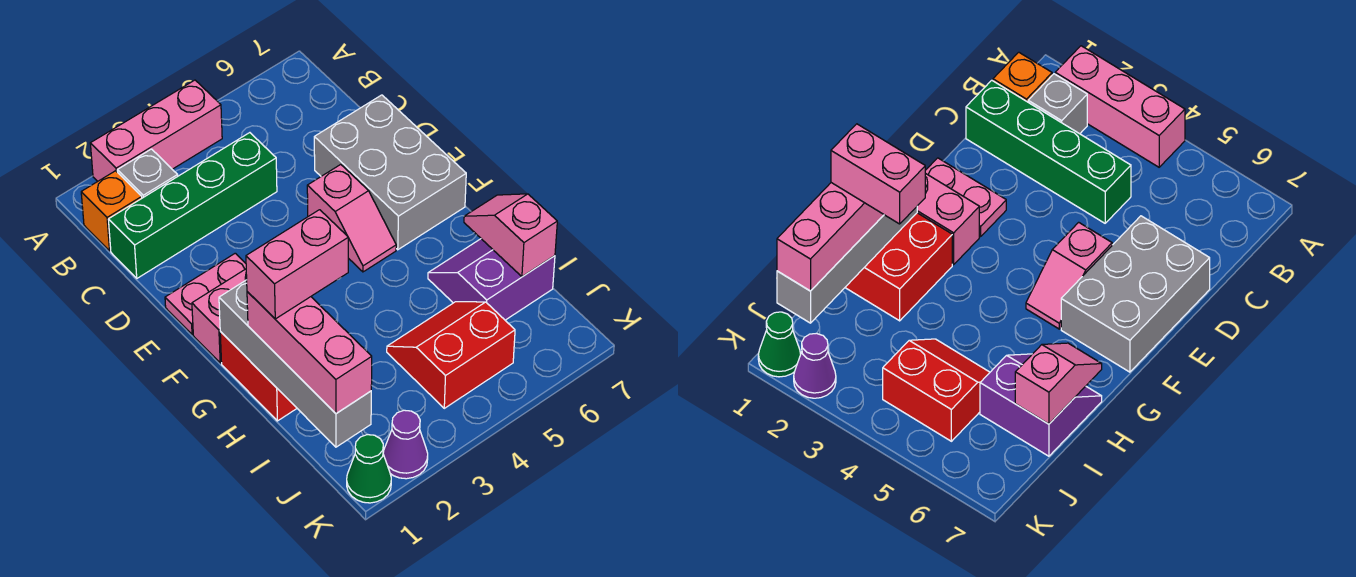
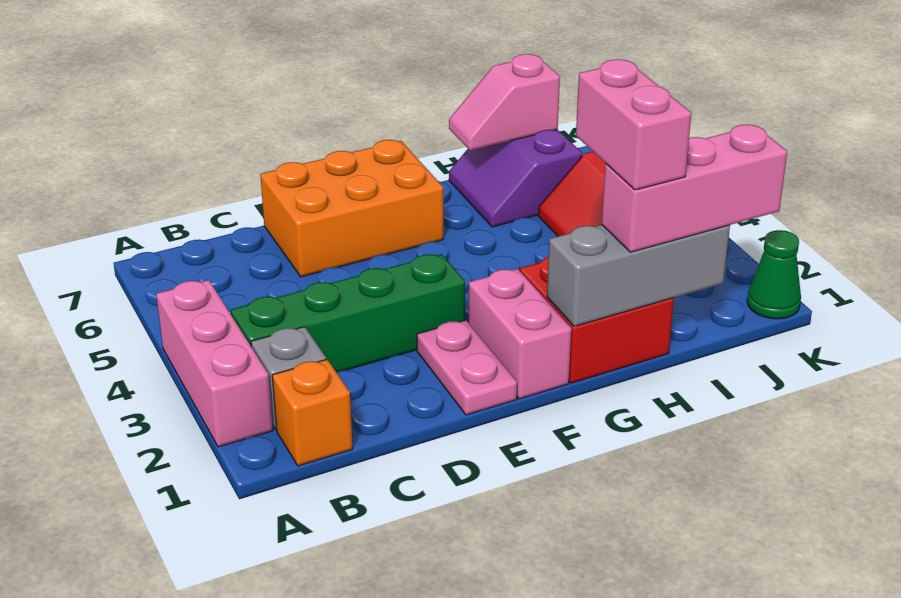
green 1x4 brick [108,133,277,278] -> green 1x4 brick turned to [231,254,465,372]
grey 2x3 brick [314,95,466,250] -> orange 2x3 brick [260,140,443,277]
pink 1x2 slope [307,164,396,272] -> none
grey 1x4 brick [219,280,371,447] -> grey 1x3 brick [547,225,730,326]
purple 1x1 cone [383,410,428,479] -> none

